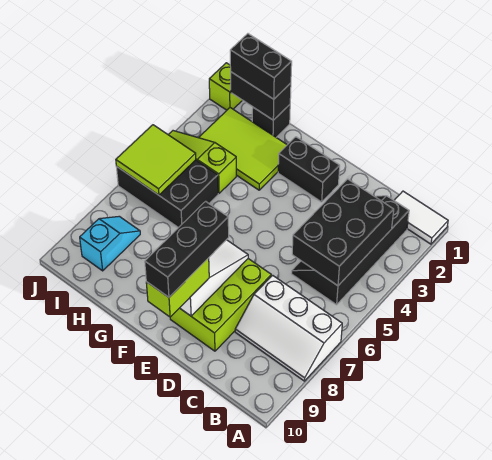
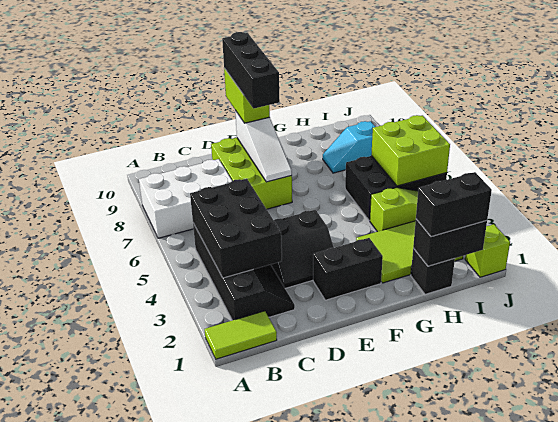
white 1x2 tile [394,191,448,244] -> lime 1x2 tile [205,311,277,359]
white 2x3 slope [235,275,342,381] -> white 2x3 brick [139,159,232,238]
none -> black 2x2 slope [271,210,334,288]
lime 2x2 tile [116,125,196,195] -> lime 2x2 brick [371,115,450,186]
cyan 1x2 slope [80,216,140,271] -> cyan 1x2 slope turned to [323,121,375,173]

